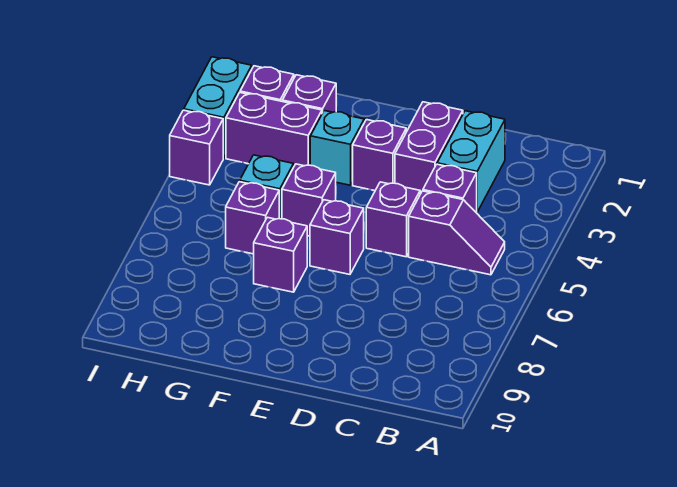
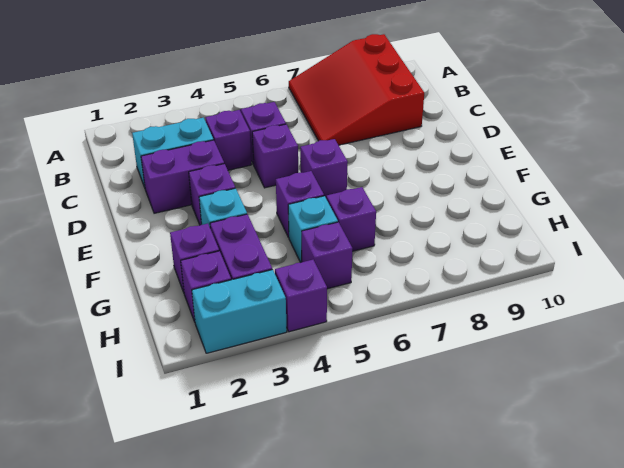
none -> red 3x3 slope [289,34,424,145]
purple 1x1 brick [254,217,307,292] -> purple 1x1 brick moved to [302,222,352,289]

